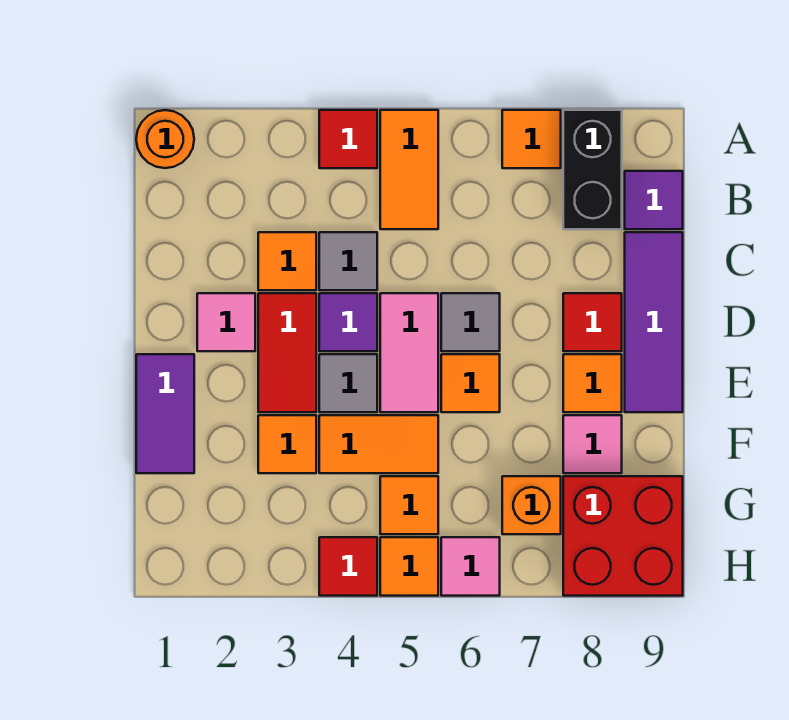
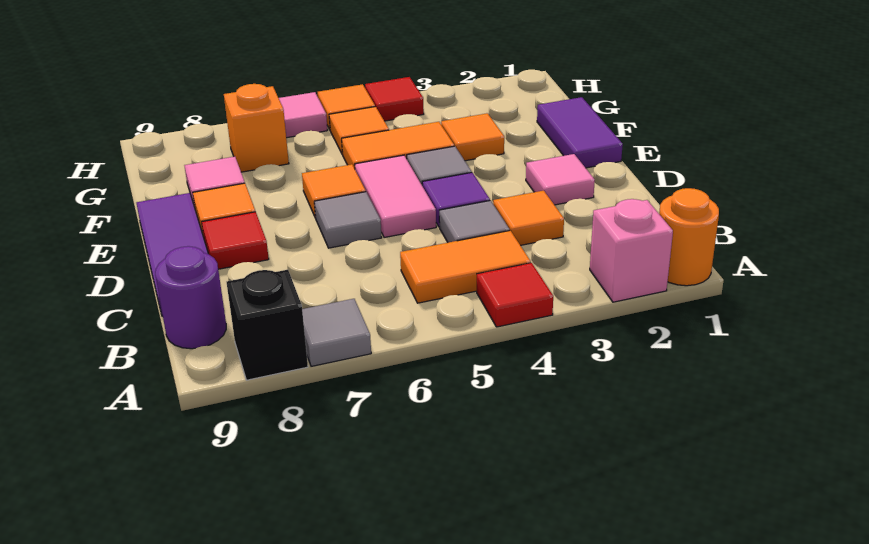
none -> pink 1x1 brick [590,199,673,302]
orange 1x2 tile [380,110,438,229] -> orange 1x2 tile turned to [400,231,531,303]
orange 1x1 tile [502,110,561,168] -> grey 1x1 tile [302,299,371,366]
black 1x2 brick [563,110,622,229] -> black 1x1 brick [227,270,308,380]
purple 1x1 tile [625,171,683,229] -> purple 1x1 round brick [155,246,226,349]
red 1x2 tile [258,293,316,412] -> none
red 2x2 brick [563,476,683,596] -> none

